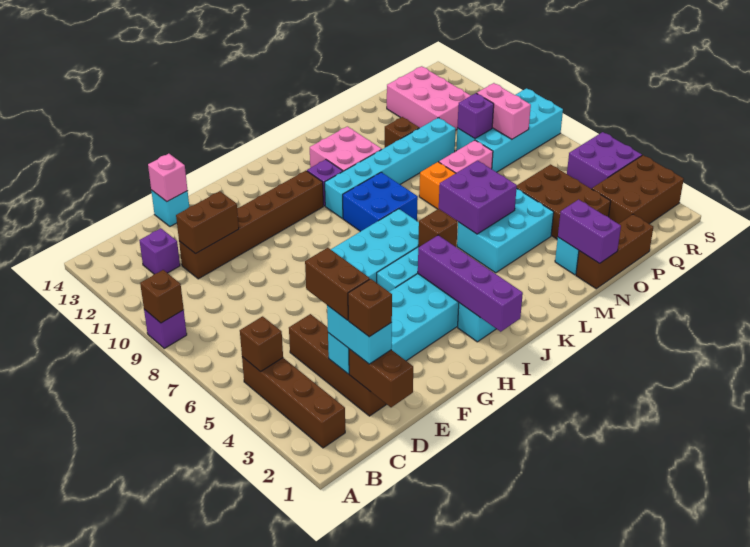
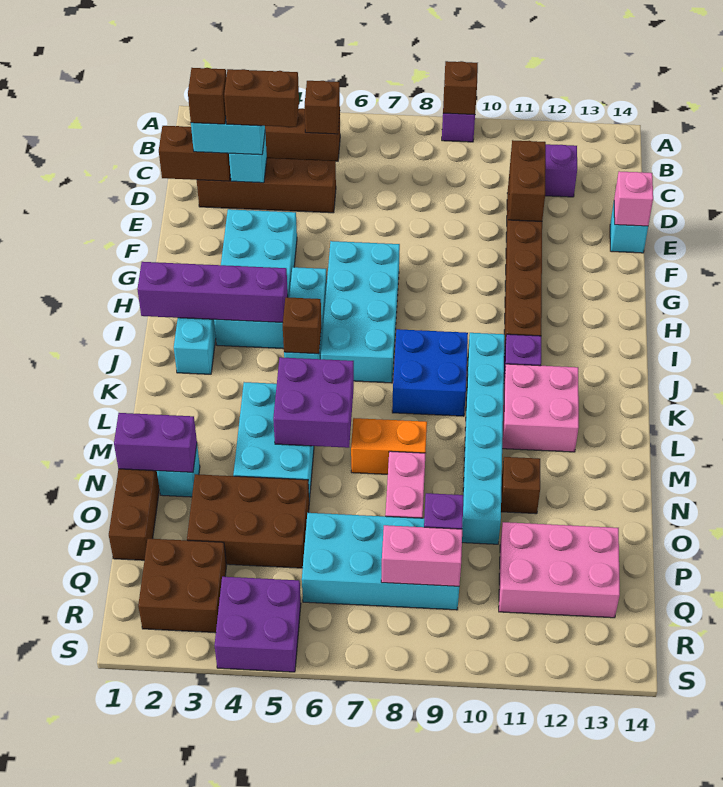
cyan 2x4 brick [456,88,563,172] -> cyan 2x4 brick turned to [302,513,459,610]
brown 2x3 brick [592,155,684,224] -> brown 2x2 brick [138,539,226,633]

